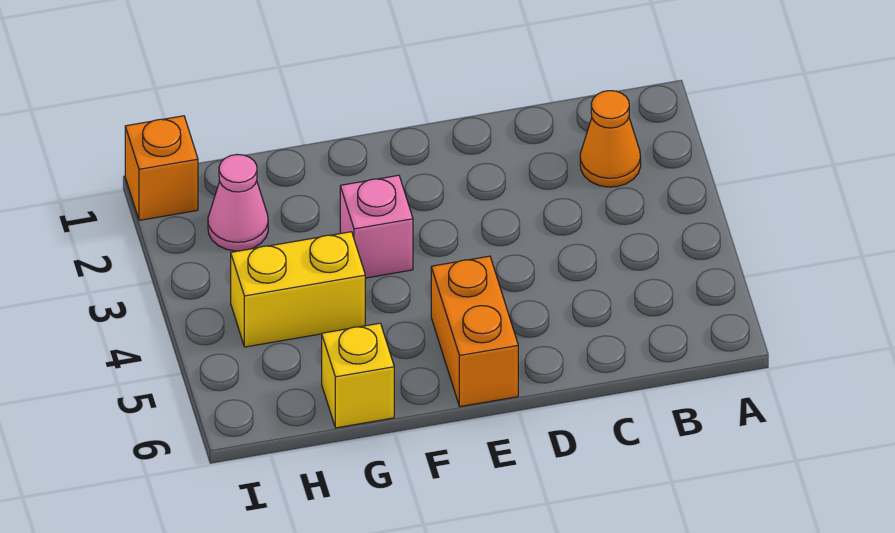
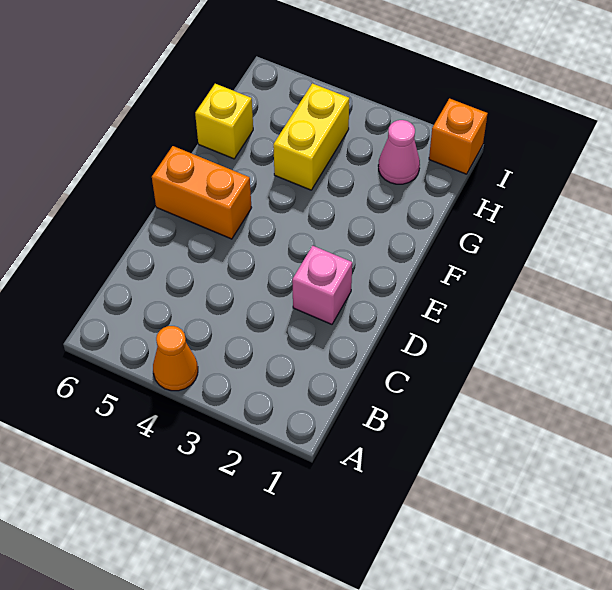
orange 1x1 cone [580,91,641,187] -> orange 1x1 cone moved to [153,326,198,391]
pink 1x1 brick [340,175,413,278] -> pink 1x1 brick moved to [292,246,352,324]

